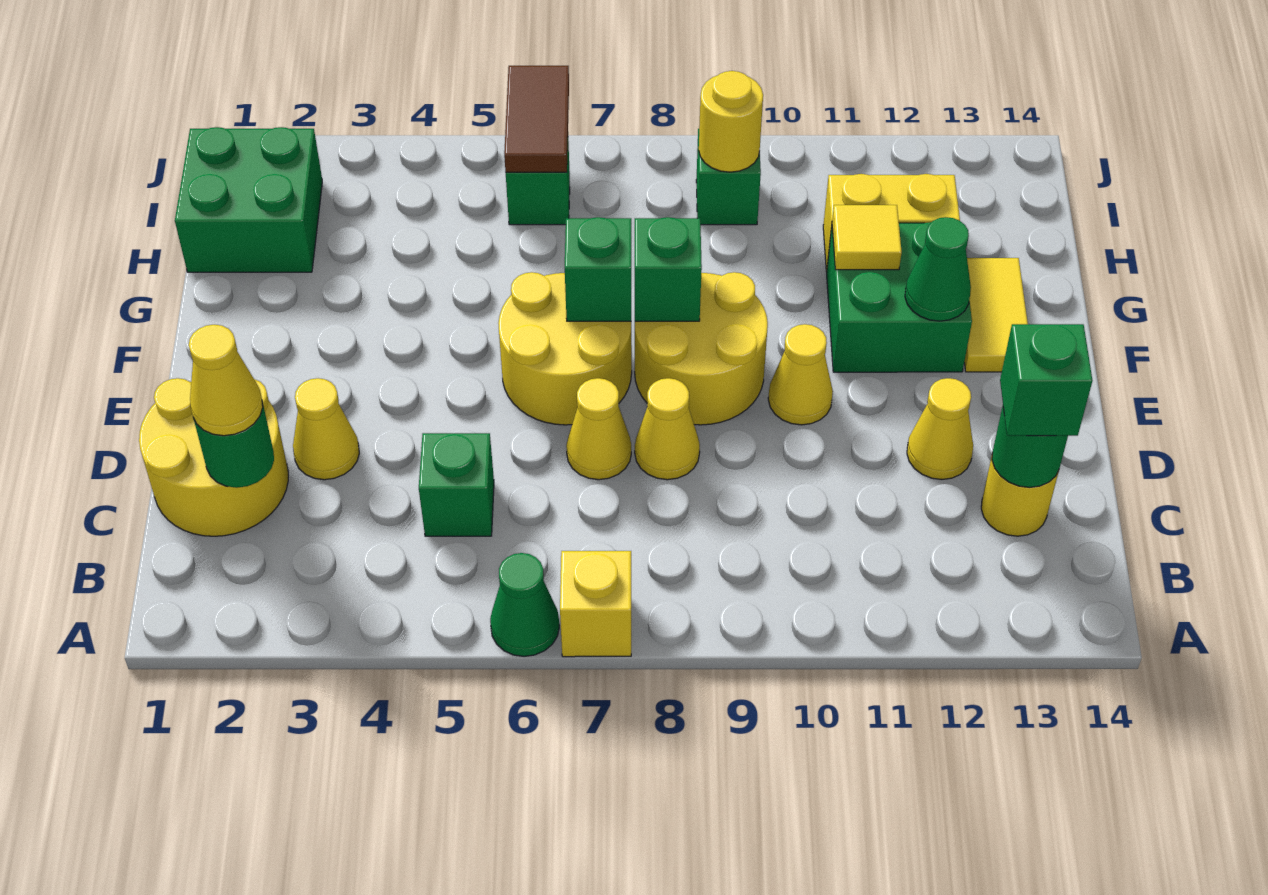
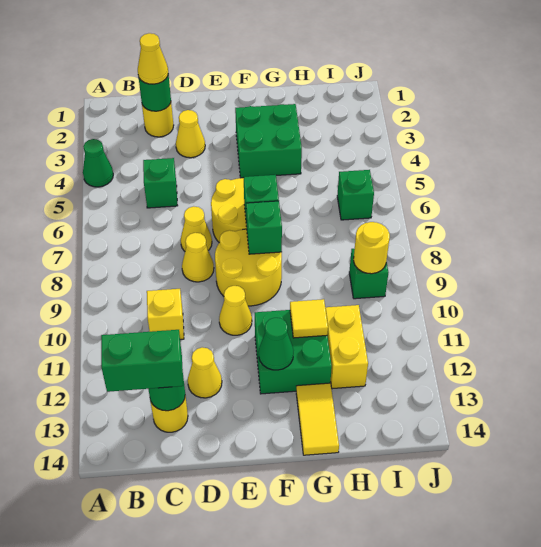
green 1x1 cone [490,553,559,656] -> green 1x1 cone moved to [83,139,113,187]
yellow 1x1 brick [560,551,631,657] -> yellow 1x1 brick moved to [147,289,184,340]
yellow 2x2 round brick [139,378,288,536] -> yellow 1x1 round brick [142,103,174,137]
green 1x1 brick [1000,324,1092,436] -> green 1x2 brick [101,330,183,392]
yellow 1x2 tile [964,258,1028,372] -> yellow 1x2 tile turned to [296,383,339,455]
green 2x2 brick [175,127,322,272] -> green 2x2 brick moved to [235,104,302,178]
brown 1x2 tile [504,66,569,172] -> none

